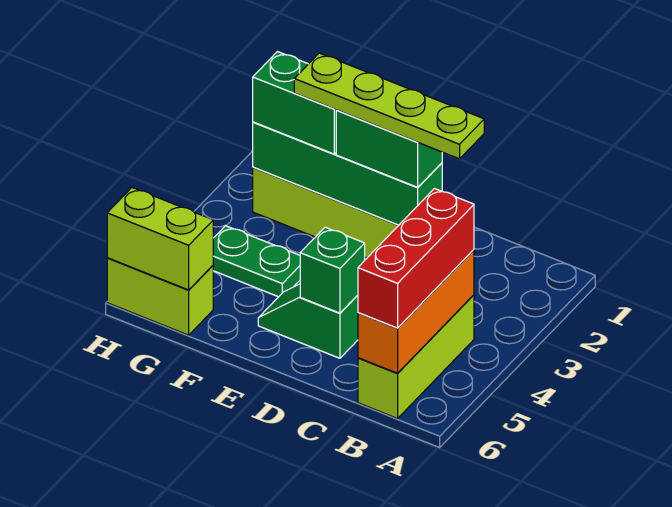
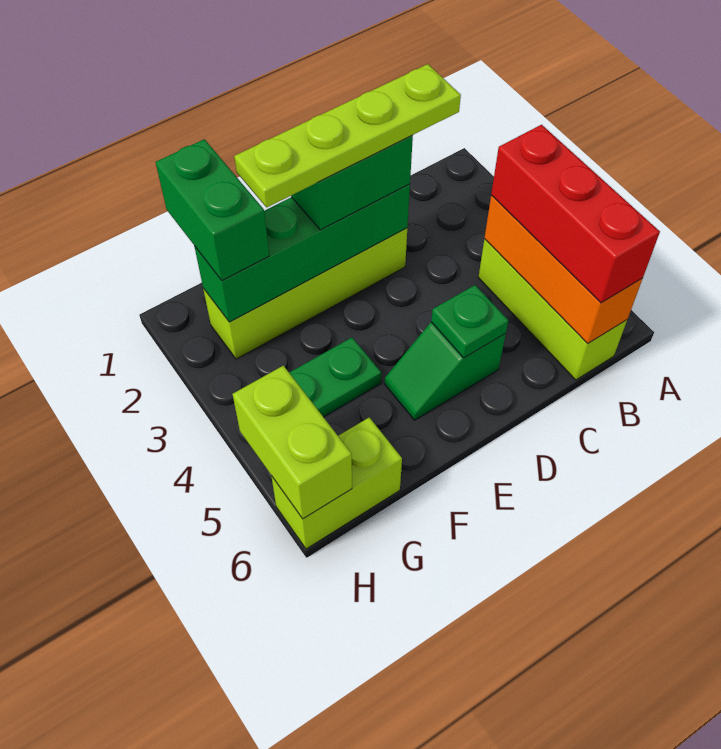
green 1x1 brick [300,227,365,313] -> green 1x1 plate [431,285,508,358]
green 1x2 brick [253,52,336,154] -> green 1x2 brick turned to [156,139,269,280]
lime 1x2 brick [107,188,213,290] -> lime 1x2 brick turned to [233,366,352,519]

